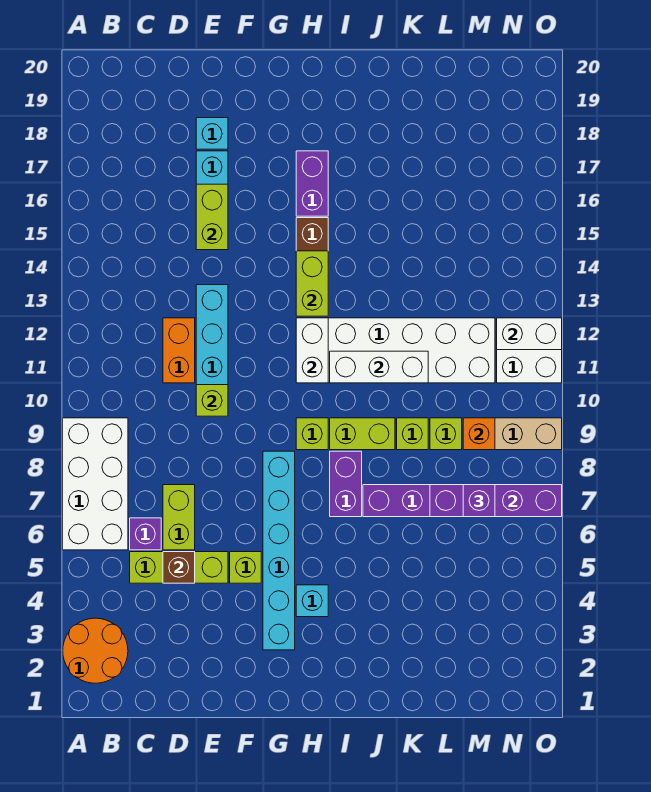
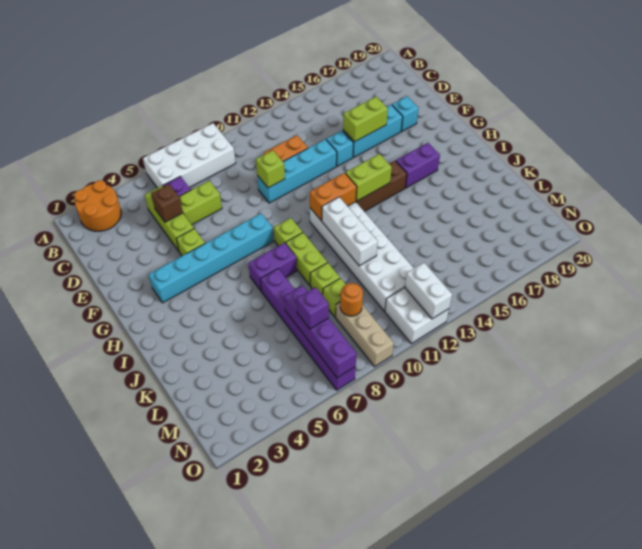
cyan 1x1 brick [296,585,328,617] -> cyan 1x1 brick moved to [326,131,353,166]
white 1x2 brick [296,318,328,383] -> orange 1x2 brick [310,173,357,221]
orange 1x1 brick [463,418,495,450] -> orange 1x1 round brick [340,283,363,316]

